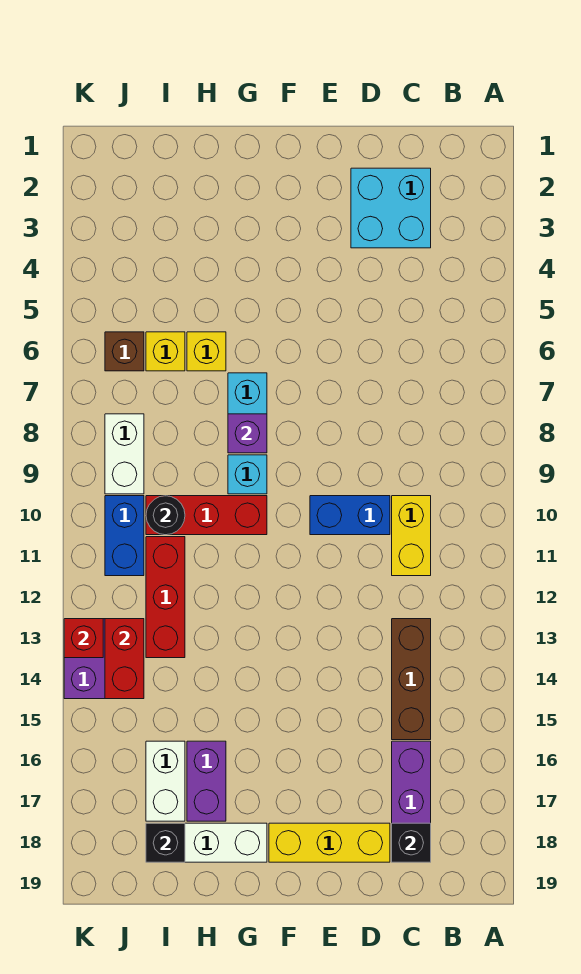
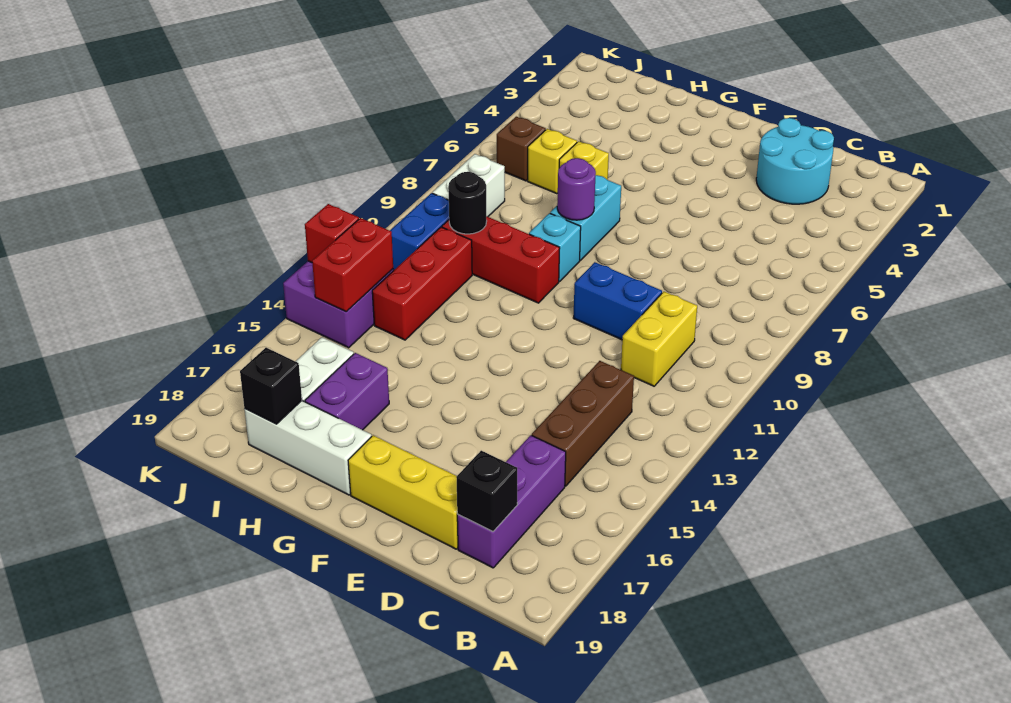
cyan 2x2 brick [351,168,431,248] -> cyan 2x2 round brick [756,118,834,204]
purple 1x1 brick [228,414,267,453] -> purple 1x1 round brick [557,158,596,220]

